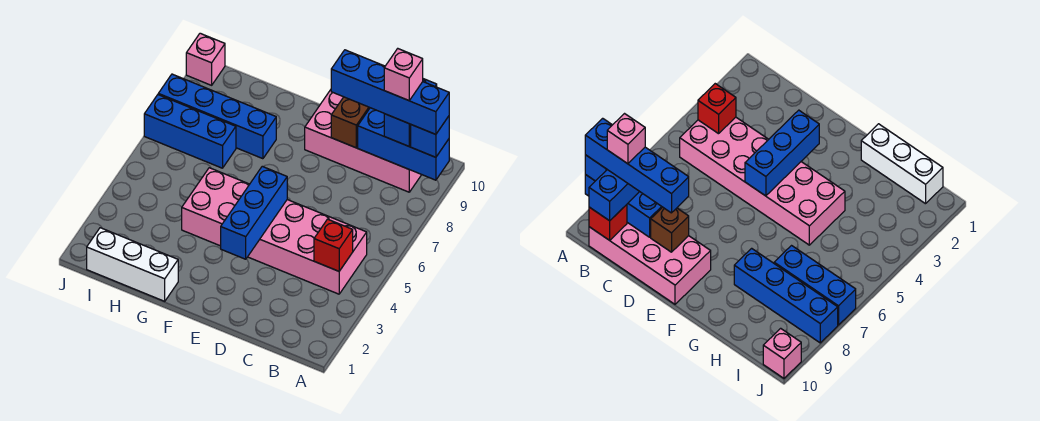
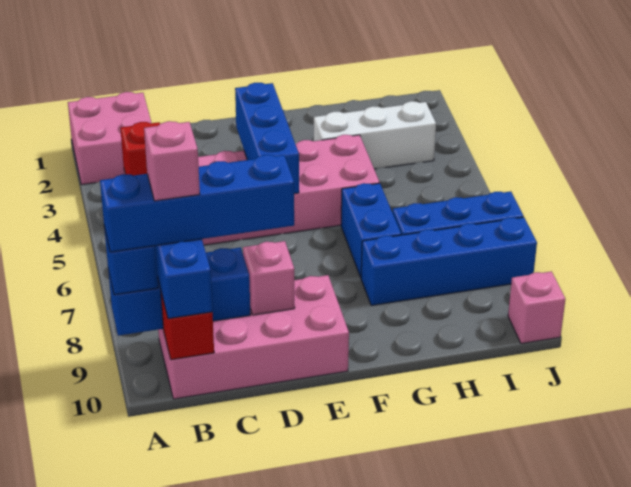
none -> pink 2x2 brick [68,92,151,185]
brown 1x1 brick [331,97,370,148] -> pink 1x1 brick [243,241,295,315]
white 1x3 brick [87,228,178,301] -> white 1x3 brick moved to [314,101,436,169]
none -> blue 1x2 brick [341,183,401,277]

